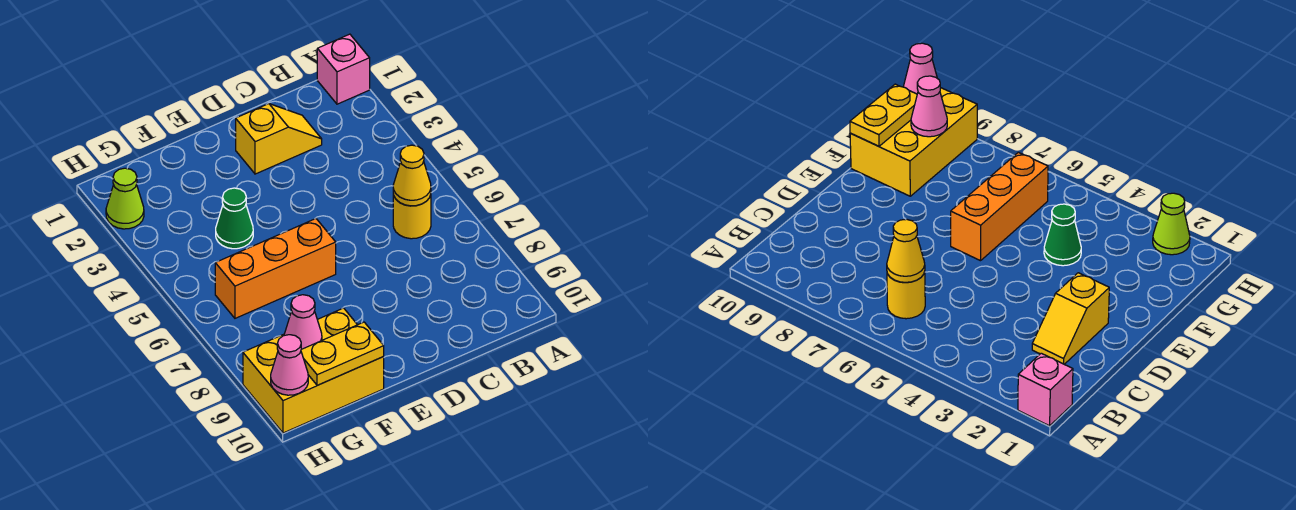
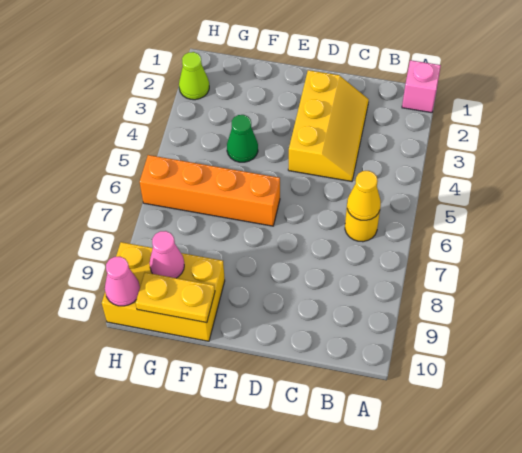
yellow 1x2 slope [236,104,322,174] -> yellow 2x3 slope [288,70,369,181]
orange 1x3 brick [215,219,336,318] -> orange 1x4 brick [140,155,280,226]

